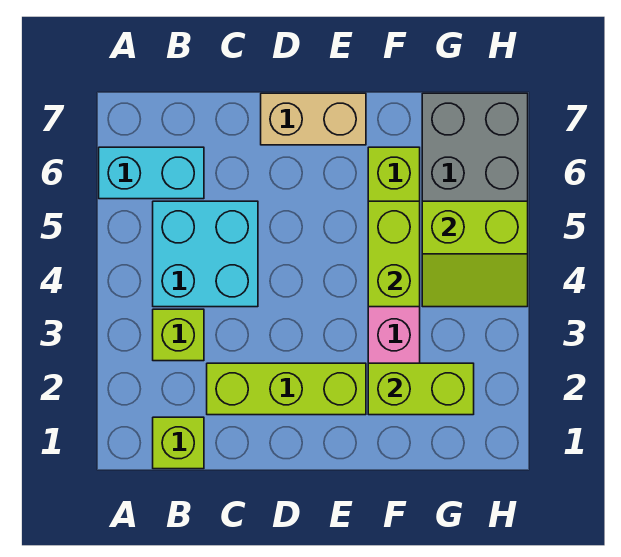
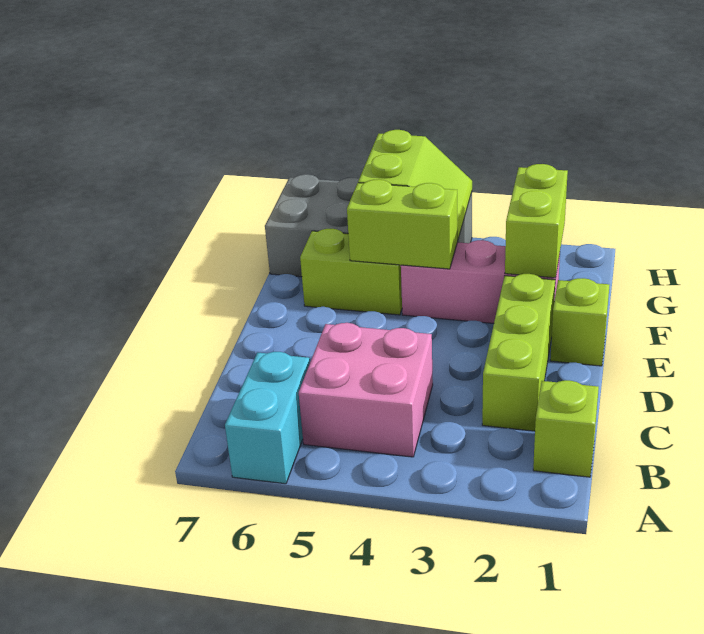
lime 1x1 brick [153,309,204,361] -> lime 1x1 brick moved to [550,278,610,366]
cyan 2x2 brick [153,201,258,307] -> pink 2x2 brick [299,323,433,457]
tan 1x2 brick [261,93,366,145] -> none

